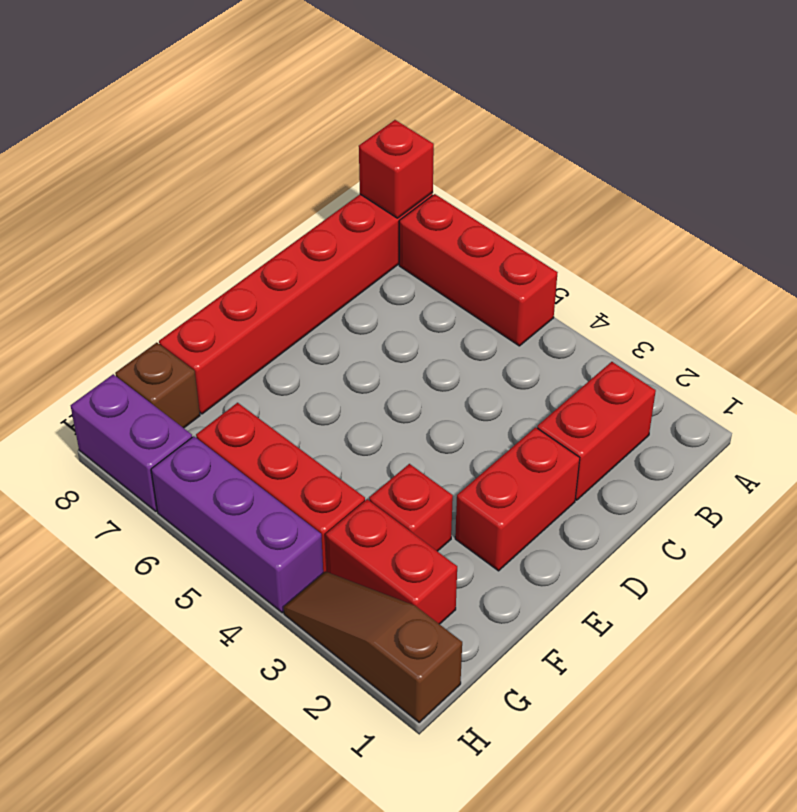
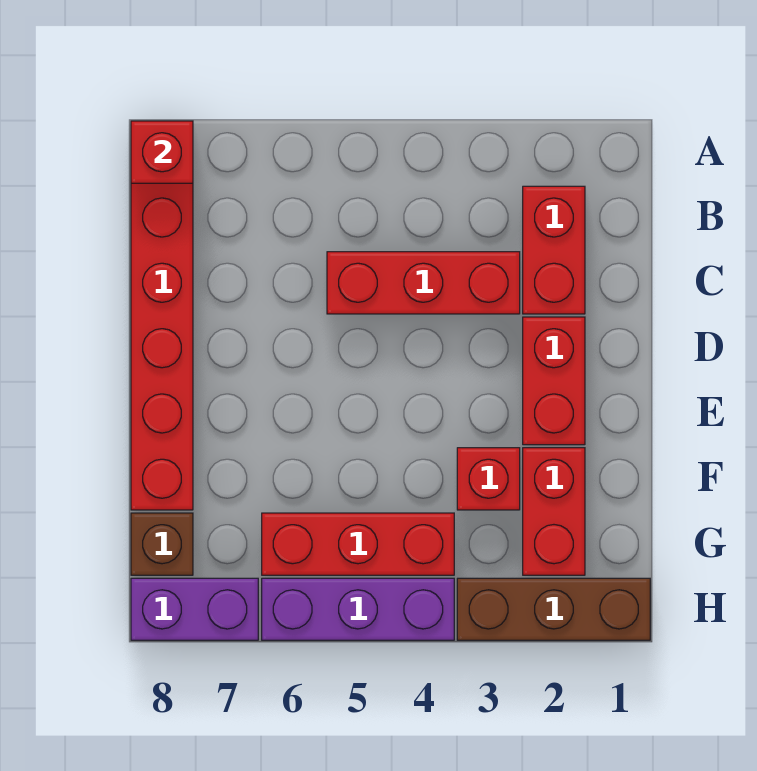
red 1x3 brick [399,194,558,346] -> red 1x3 brick moved to [327,252,520,314]
red 1x2 brick [326,499,457,624] -> red 1x2 brick turned to [523,448,585,575]
brown 1x3 slope [284,571,462,722] -> brown 1x3 brick [457,578,650,640]

